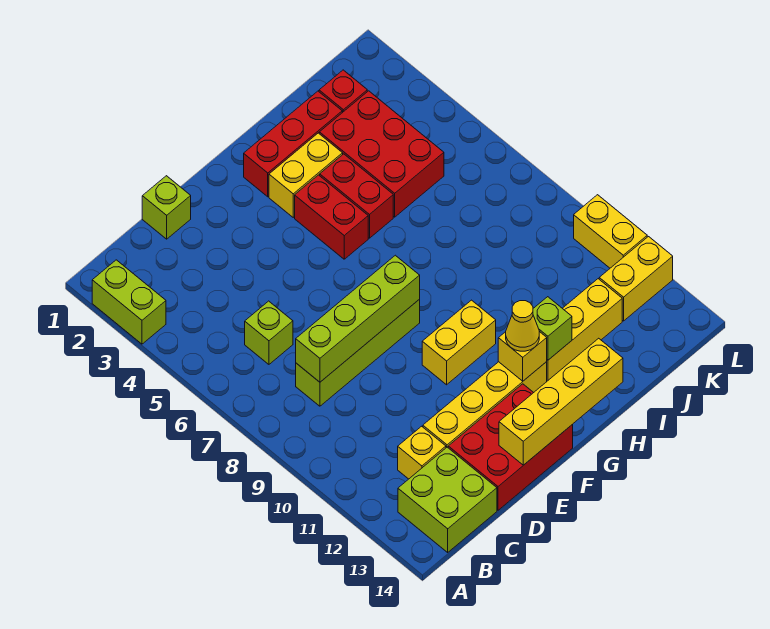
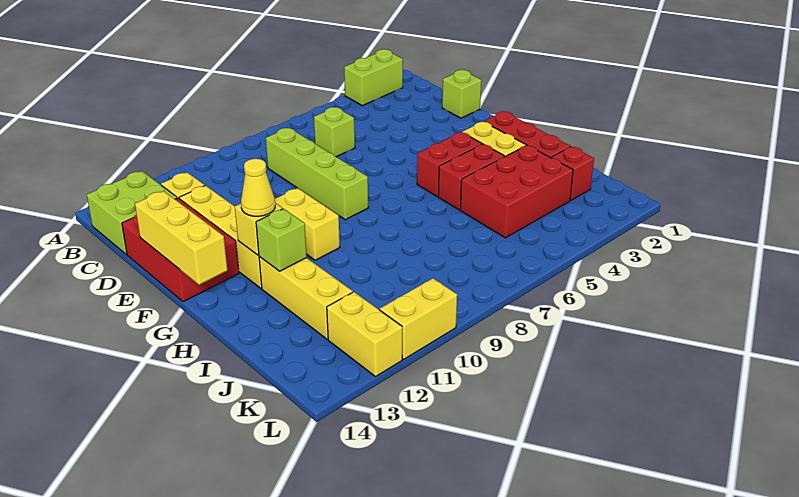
lime 1x4 brick [296,255,420,382] -> none
yellow 1x4 brick [499,338,623,465] -> yellow 1x3 brick [135,191,227,285]

